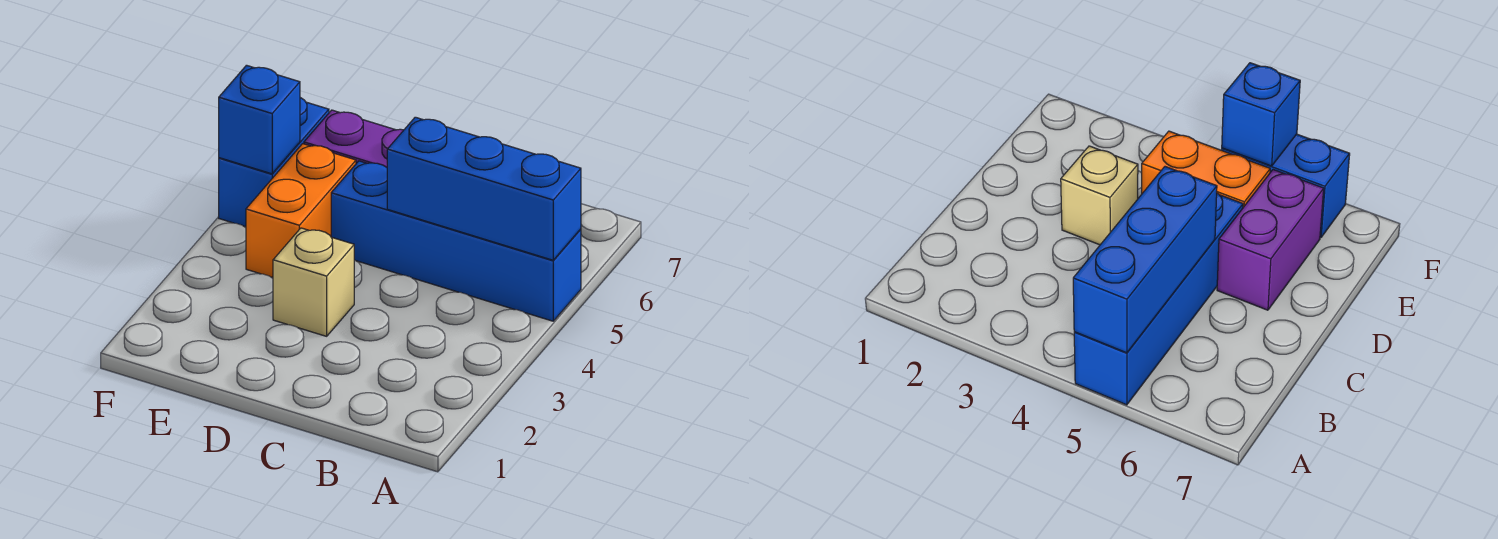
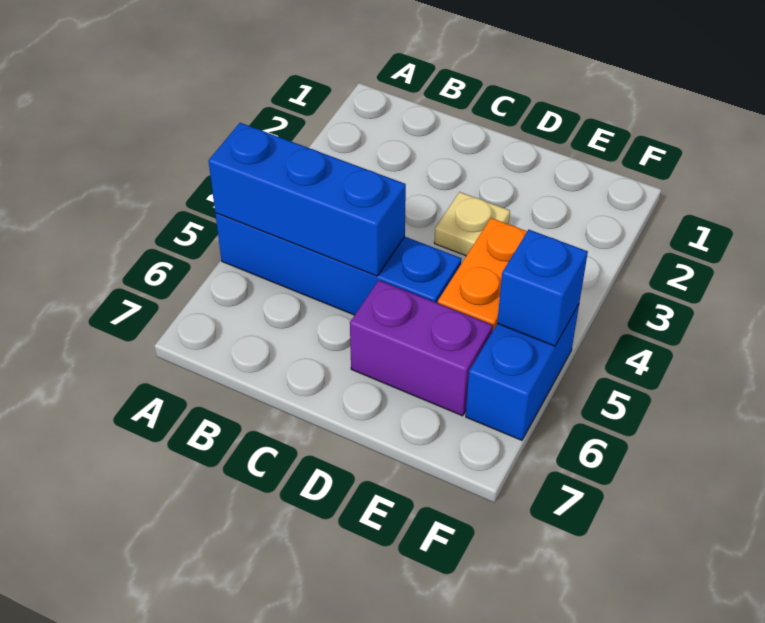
tan 1x1 brick [273,228,354,336] -> tan 1x1 plate [434,192,510,256]

